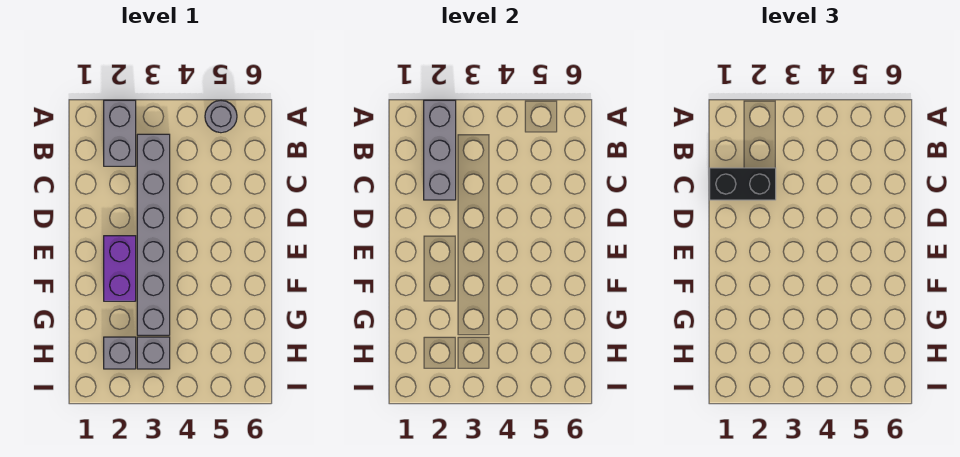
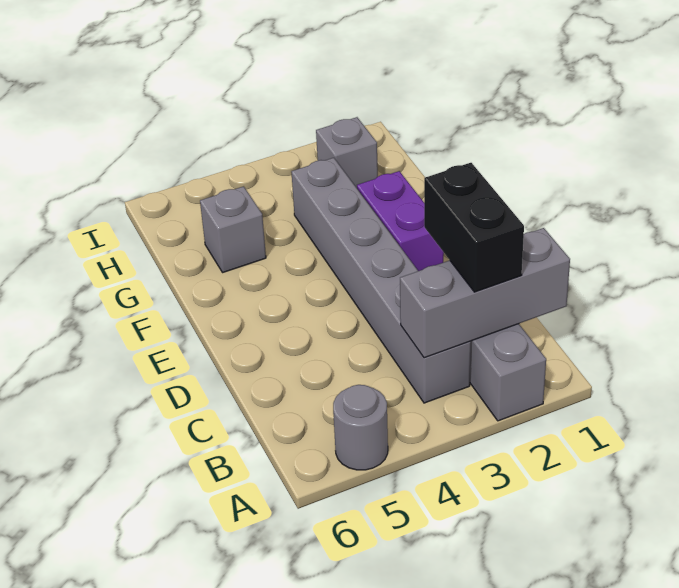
grey 1x3 brick [424,100,456,200] -> grey 1x3 brick turned to [400,228,570,358]
black 1x2 brick [710,168,776,200] -> black 1x2 brick turned to [424,163,524,292]
grey 1x1 brick [137,337,170,369] -> grey 1x1 brick moved to [200,186,266,272]

